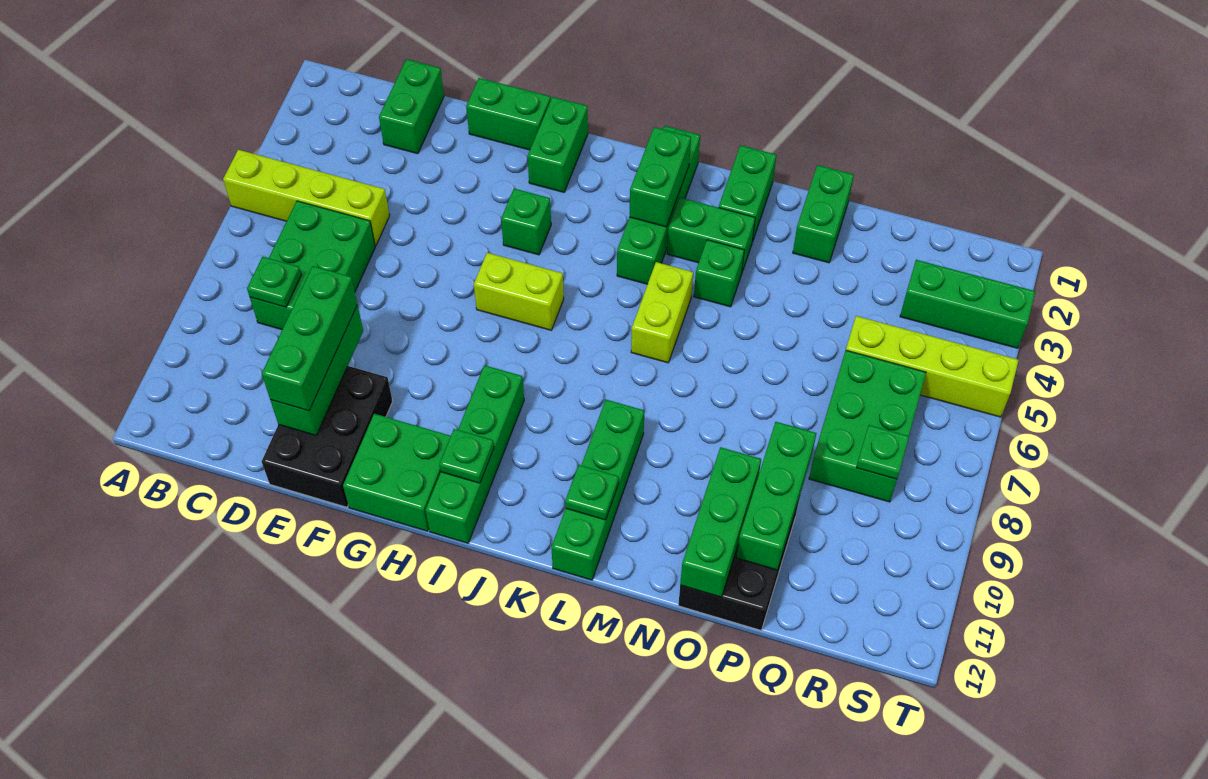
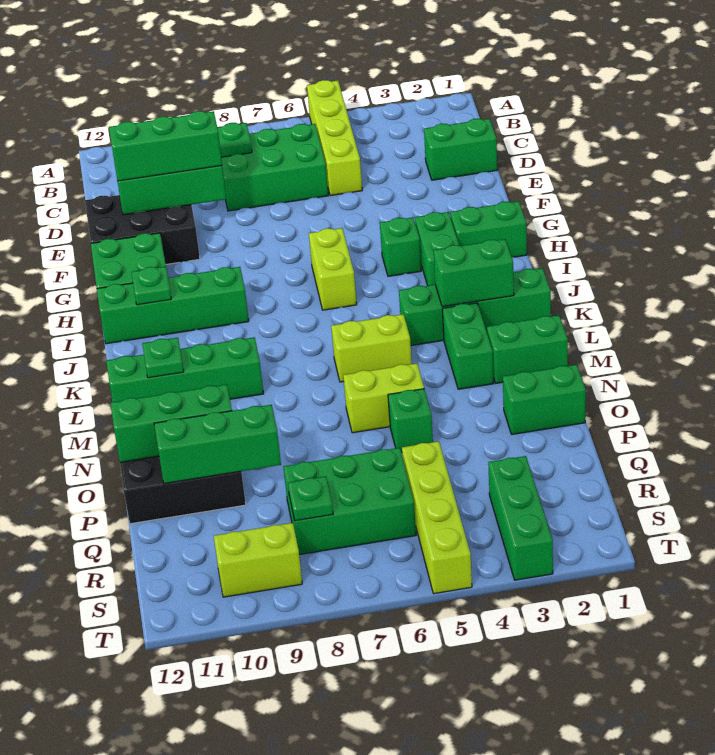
green 1x2 brick [466,78,551,150] -> green 1x2 brick moved to [415,212,459,286]
green 1x1 brick [694,240,744,307] -> green 1x1 brick moved to [388,389,433,452]
none -> lime 1x2 brick [343,363,424,433]
none -> lime 1x2 brick [214,523,302,597]

